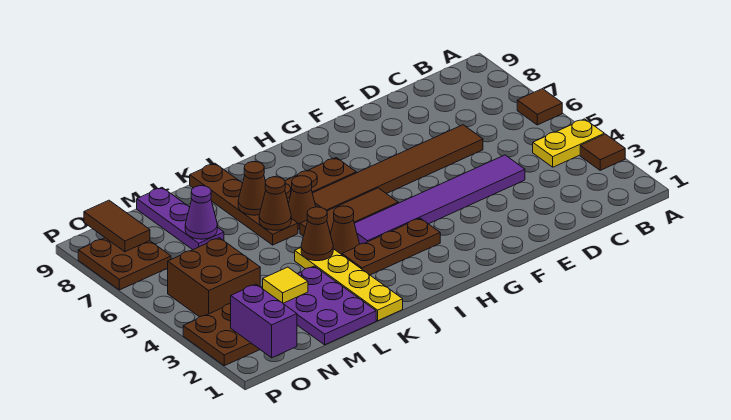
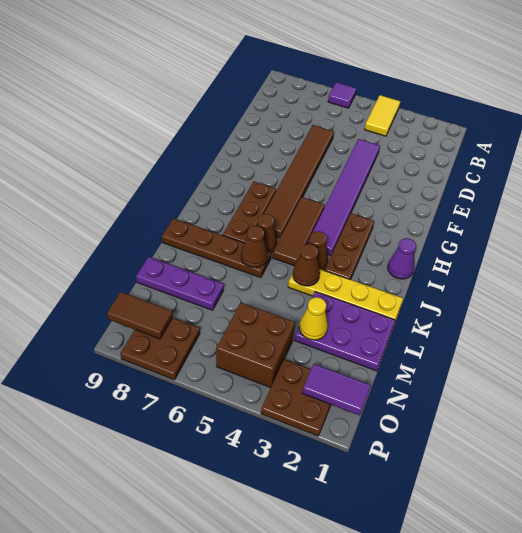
brown 1x1 tile [580,134,625,170] -> none
yellow 1x2 plate [533,119,604,167] -> yellow 1x2 tile [365,95,401,136]
brown 1x1 tile [517,89,562,125] -> purple 1x1 tile [328,82,357,108]
brown 1x1 cone [238,162,266,215] -> none
yellow 1x1 tile [263,267,308,303] -> yellow 1x1 cone [299,297,328,340]
purple 1x1 cone [185,186,217,239] -> purple 1x1 cone moved to [388,238,416,279]
purple 1x2 brick [231,284,297,358] -> purple 1x2 tile [302,364,371,415]

